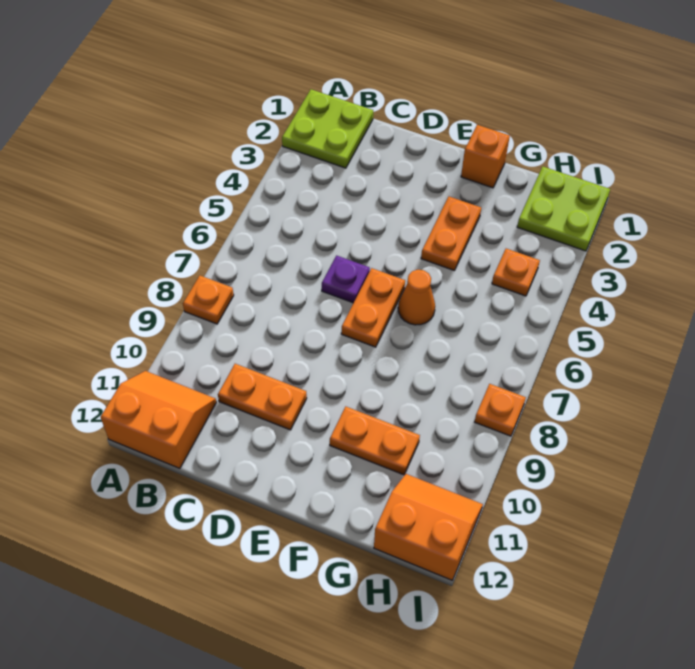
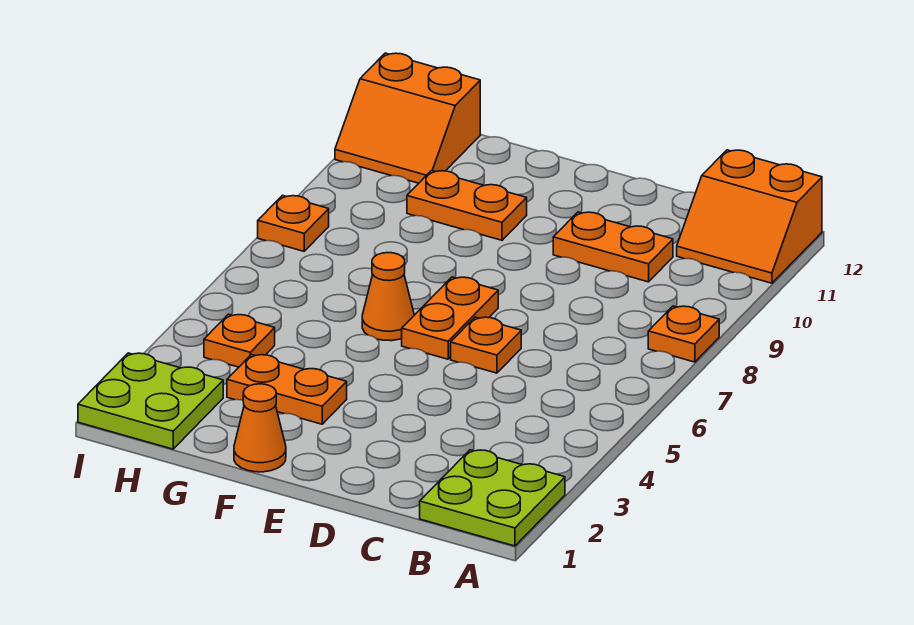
purple 1x1 plate [322,256,370,303] -> orange 1x1 plate [451,317,521,373]
orange 1x1 brick [461,125,510,188] -> orange 1x1 cone [234,384,286,472]
orange 1x2 plate [421,197,481,270] -> orange 1x2 plate turned to [227,354,347,424]

